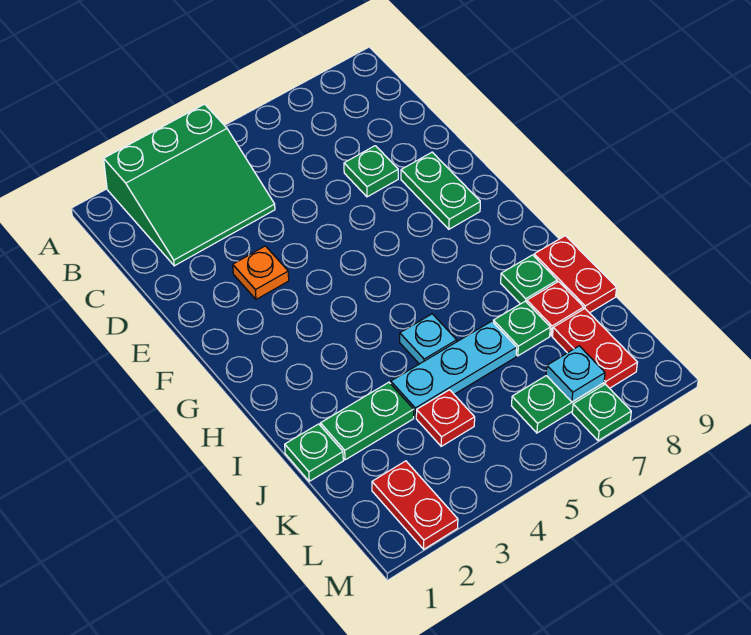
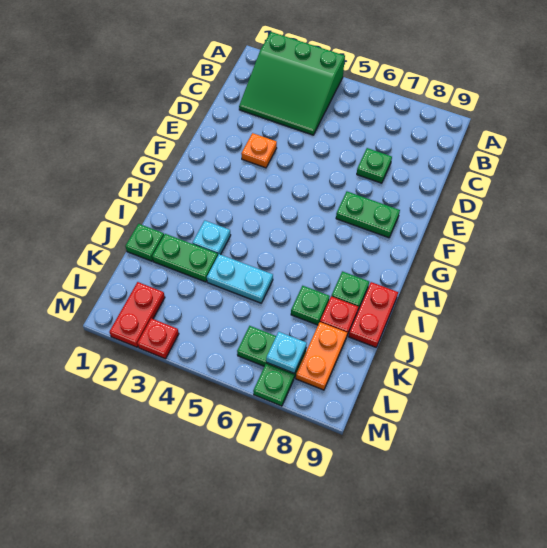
green 1x2 plate [401,152,480,229] -> green 1x2 plate turned to [336,192,400,238]
cyan 1x1 plate [400,314,457,364] -> cyan 1x1 plate moved to [192,221,231,255]
cyan 1x3 plate [391,321,517,418] -> cyan 1x2 plate [207,254,273,303]
red 1x1 plate [416,390,475,446] -> red 1x1 plate moved to [137,318,179,359]
red 1x2 plate [553,309,637,388] -> orange 1x2 plate [296,322,347,390]

